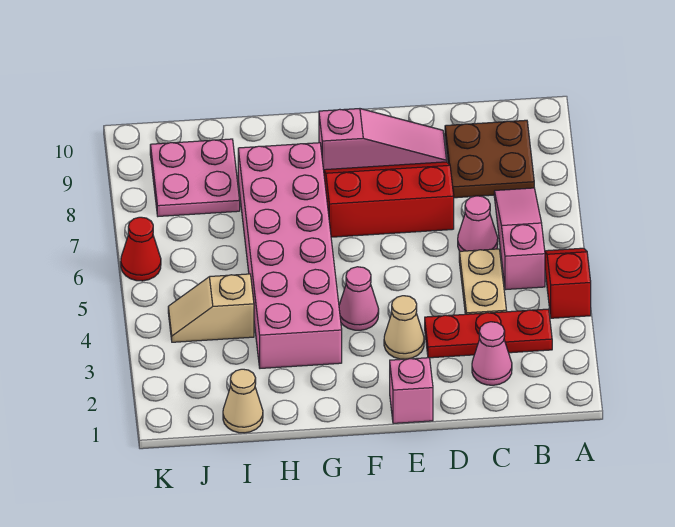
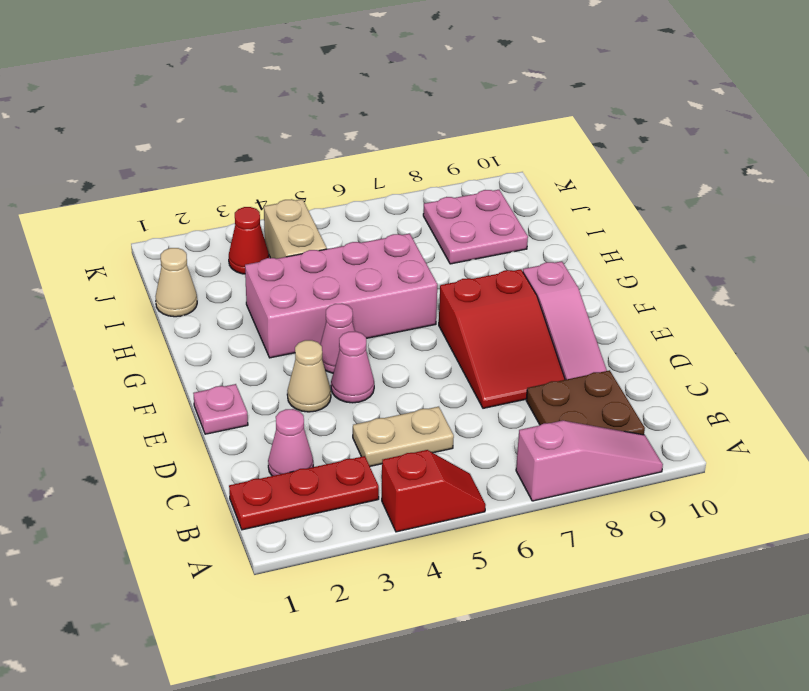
red 1x3 plate [425,309,552,358] -> red 1x3 plate turned to [229,456,379,530]
pink 1x3 slope [494,188,545,290] -> pink 1x3 slope moved to [516,420,663,501]
pink 1x1 cone [458,196,498,251] -> pink 1x1 cone moved to [331,331,374,403]
red 2x3 slope [324,162,454,237] -> red 2x3 slope turned to [439,269,565,408]
pink 1x1 brick [390,358,433,423] -> pink 1x1 plate [193,384,248,434]
pink 2x6 brick [238,143,342,368] -> pink 2x4 brick [245,234,437,358]
tan 1x2 slope [168,274,254,342] -> tan 1x2 brick [264,199,327,259]
red 1x1 cone [121,217,161,281] -> red 1x1 cone moved to [229,207,269,274]

